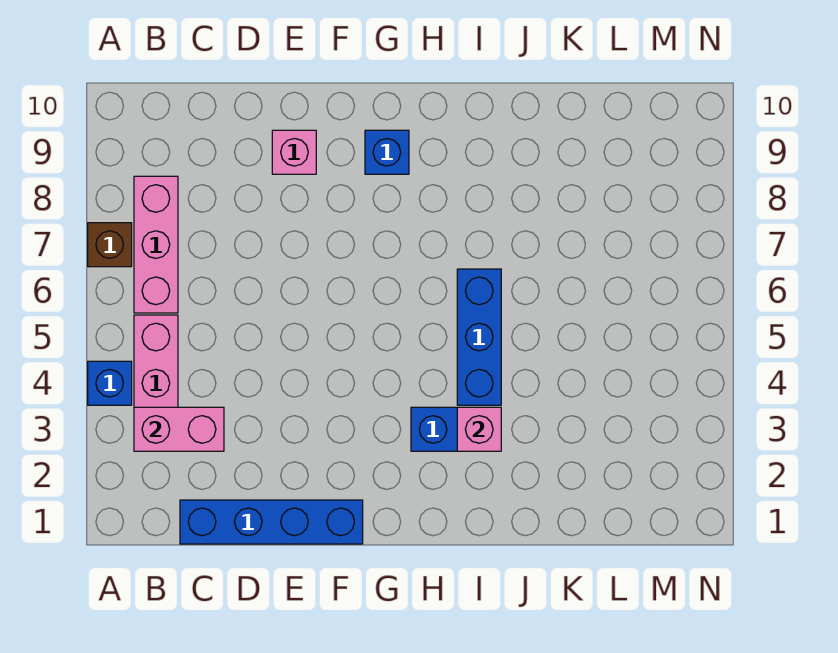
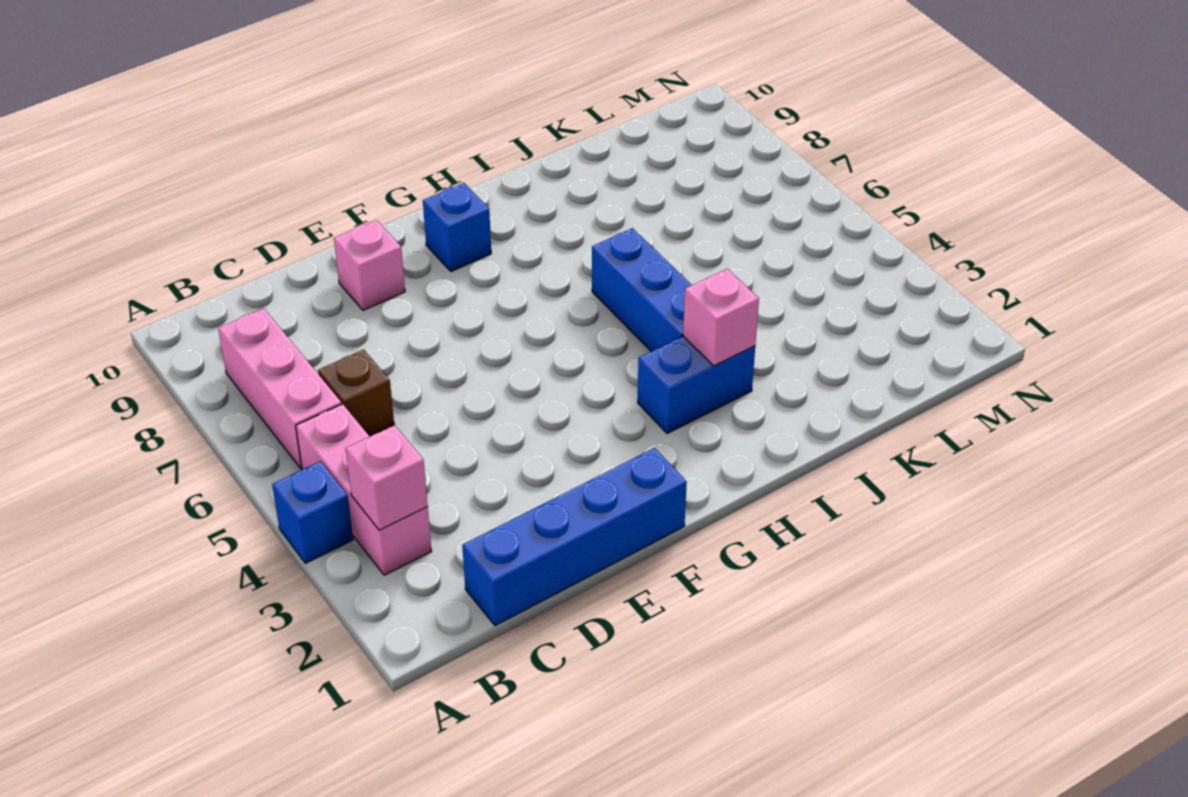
brown 1x1 brick [88,223,132,267] -> brown 1x1 brick moved to [318,350,394,436]
pink 1x2 brick [134,407,224,451] -> pink 1x1 brick [346,425,428,530]

